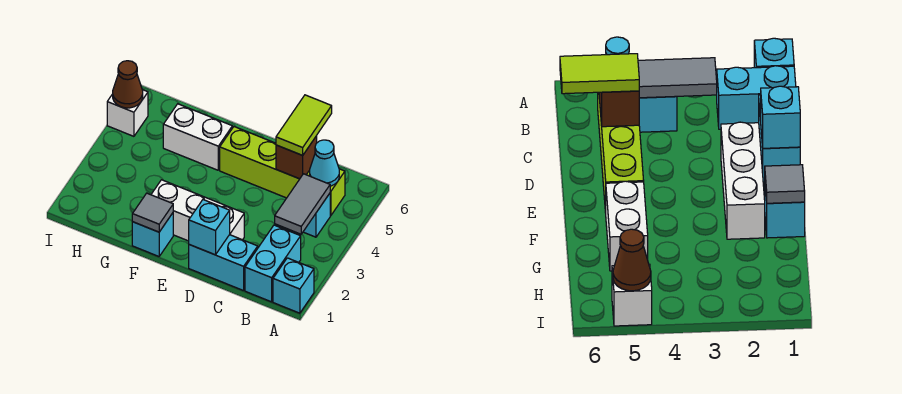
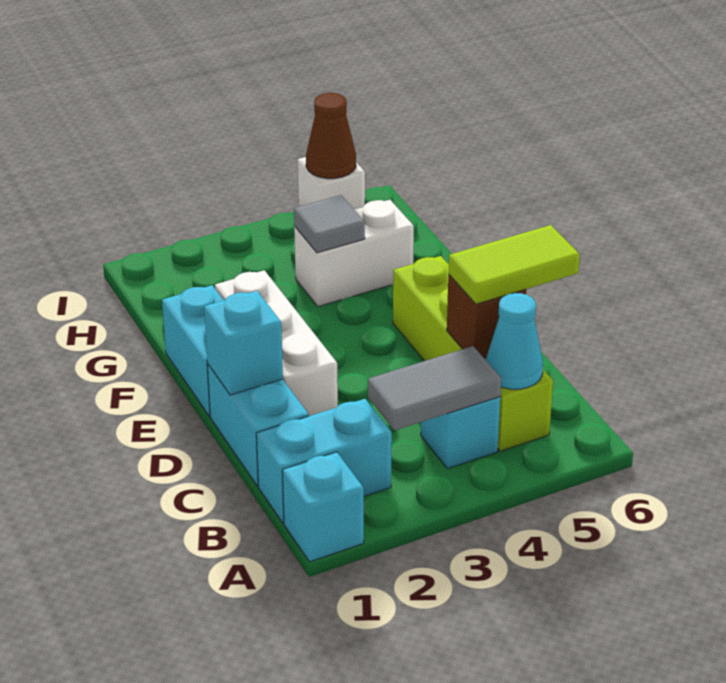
cyan 1x1 brick [132,213,173,256] -> cyan 1x2 brick [162,285,223,416]
grey 1x1 tile [132,193,173,232] -> grey 1x1 tile moved to [294,195,365,253]
white 1x2 brick [163,104,232,170] -> white 1x2 brick turned to [294,200,414,306]

